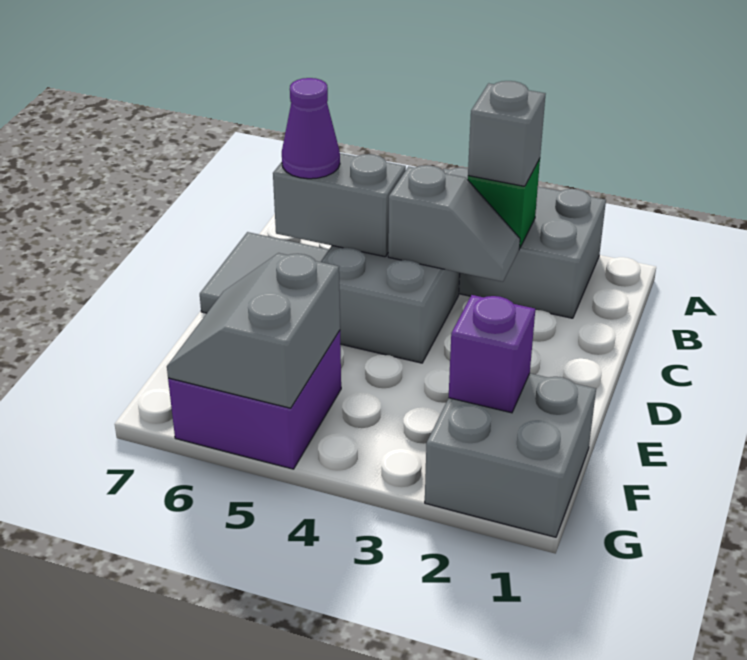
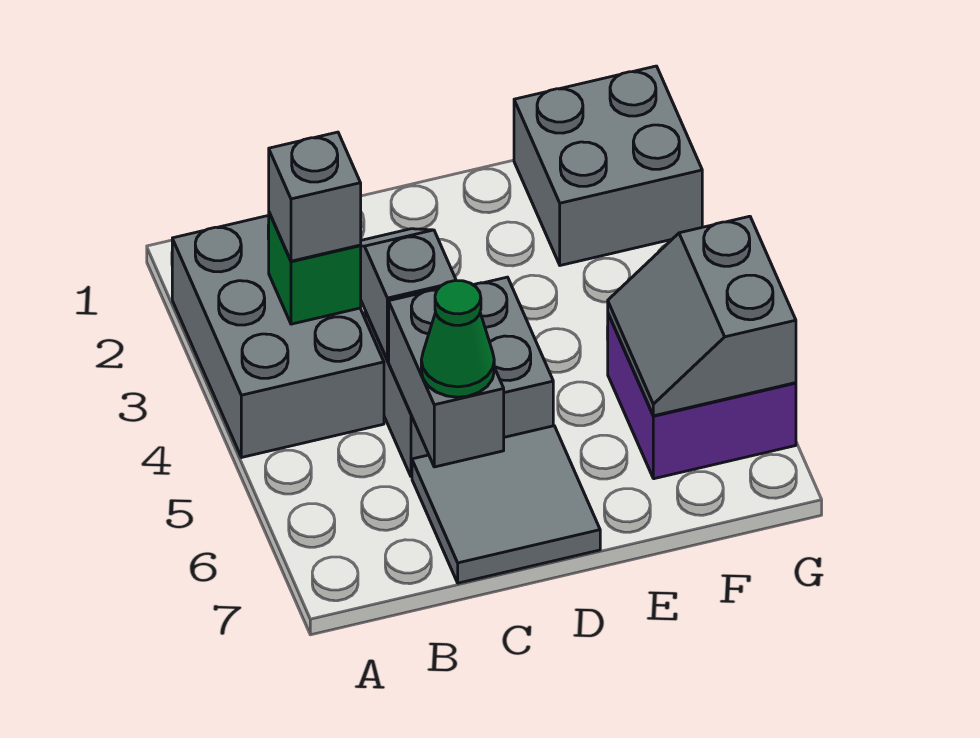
purple 1x1 cone [282,78,340,179] -> green 1x1 cone [421,281,494,397]
purple 1x1 brick [449,295,535,413] -> none
grey 2x2 slope [167,253,340,408] -> grey 2x2 slope turned to [608,216,796,416]

